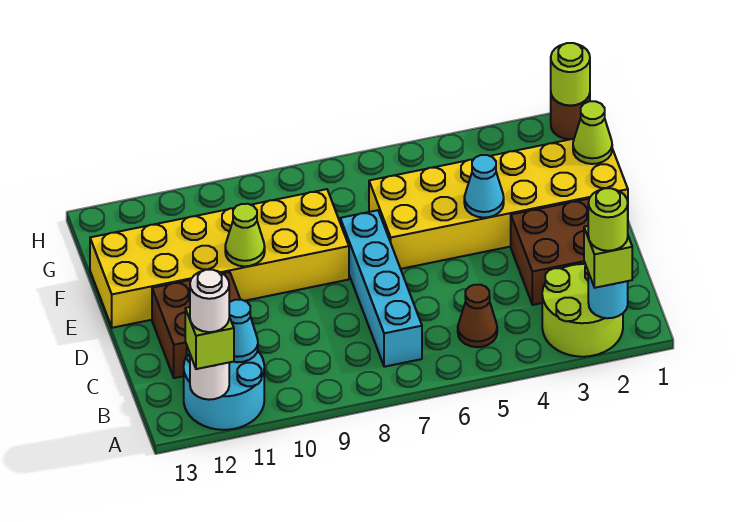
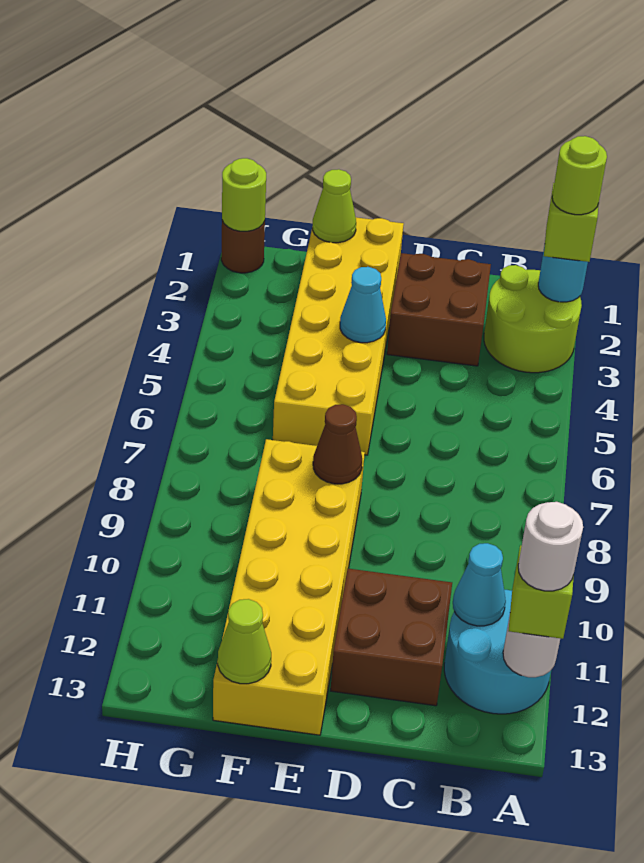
brown 1x1 cone [458,285,497,347] -> brown 1x1 cone moved to [313,404,362,484]
cyan 1x4 brick [340,210,422,367] -> none
lime 1x1 cone [225,204,265,266] -> lime 1x1 cone moved to [218,599,271,684]

